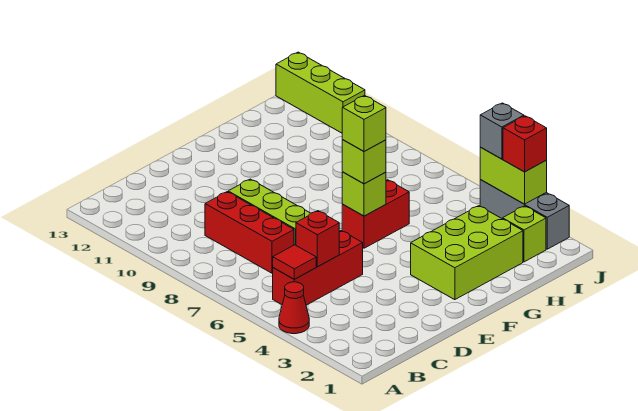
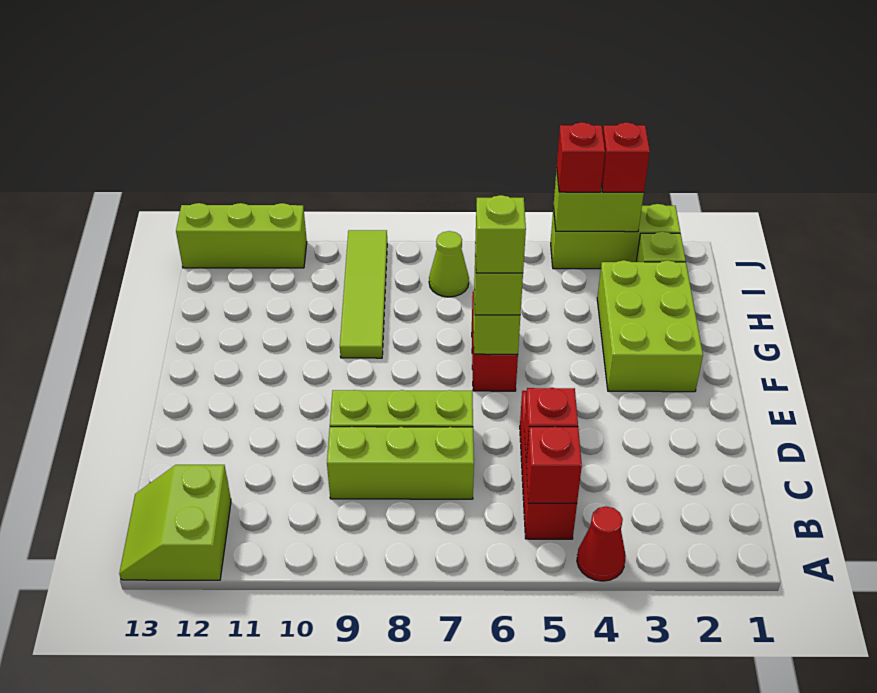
none -> lime 2x2 slope [119,465,231,580]
red 1x1 tile [273,245,316,279] -> red 1x1 brick [526,427,582,503]
red 1x3 brick [205,192,294,273] -> lime 1x3 brick [327,427,474,499]
none -> lime 1x4 tile [340,230,387,358]
none -> lime 1x1 cone [429,231,469,297]
grey 1x3 brick [480,180,569,249] -> lime 1x3 brick [551,204,680,269]
grey 1x1 brick [480,103,524,159] -> red 1x1 brick [557,122,605,192]

